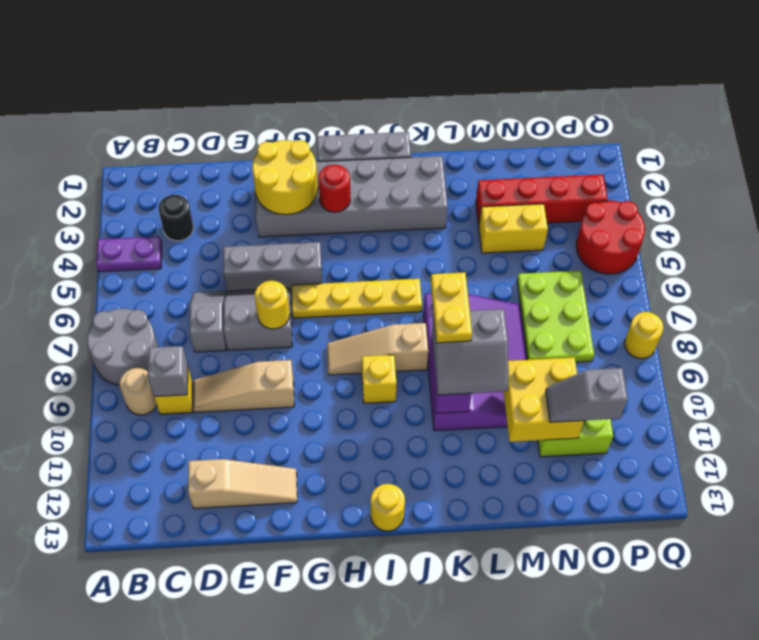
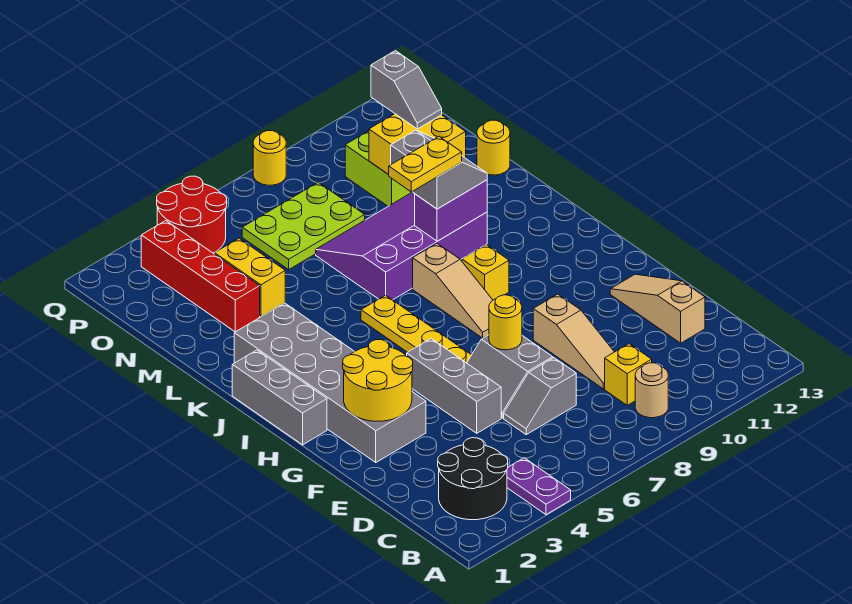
grey 2x2 round brick [87,309,158,385] -> none
black 1x1 round brick [158,195,194,241] -> black 2x2 round brick [438,438,508,520]
grey 1x1 brick [148,346,188,396] -> none
red 1x1 round brick [319,165,350,212] -> none
yellow 1x1 round brick [371,484,405,531] -> yellow 1x1 round brick moved to [477,120,510,175]

